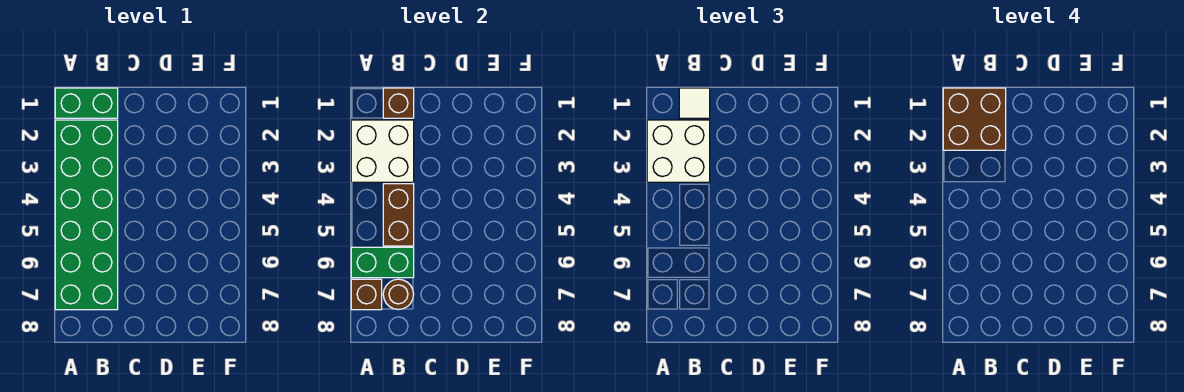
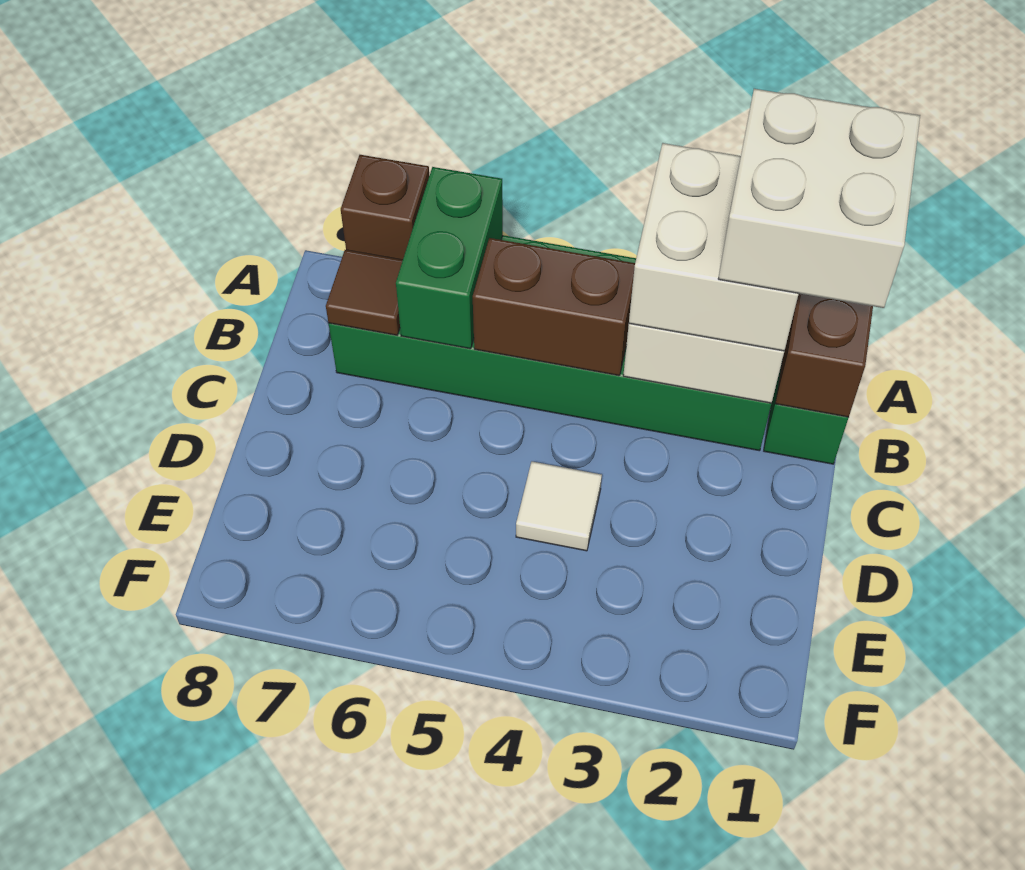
brown 2x2 brick [943,88,1006,150] -> white 2x2 brick [718,89,920,308]
white 1x1 tile [679,88,710,118] -> white 1x1 tile moved to [516,461,602,551]
brown 1x1 round brick [383,279,414,310] -> brown 1x1 tile [326,250,403,335]

